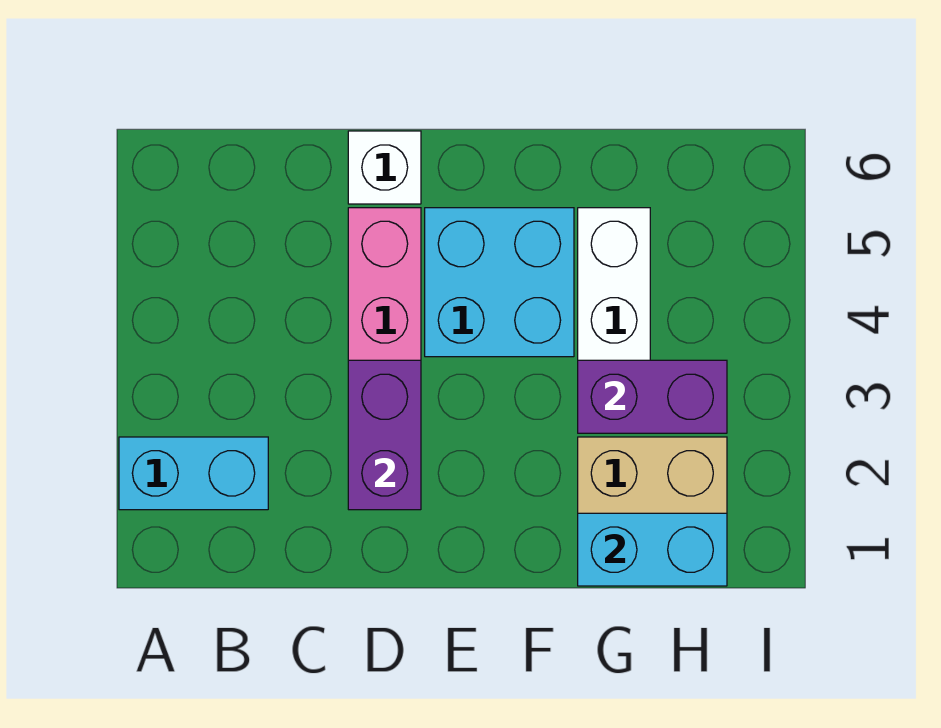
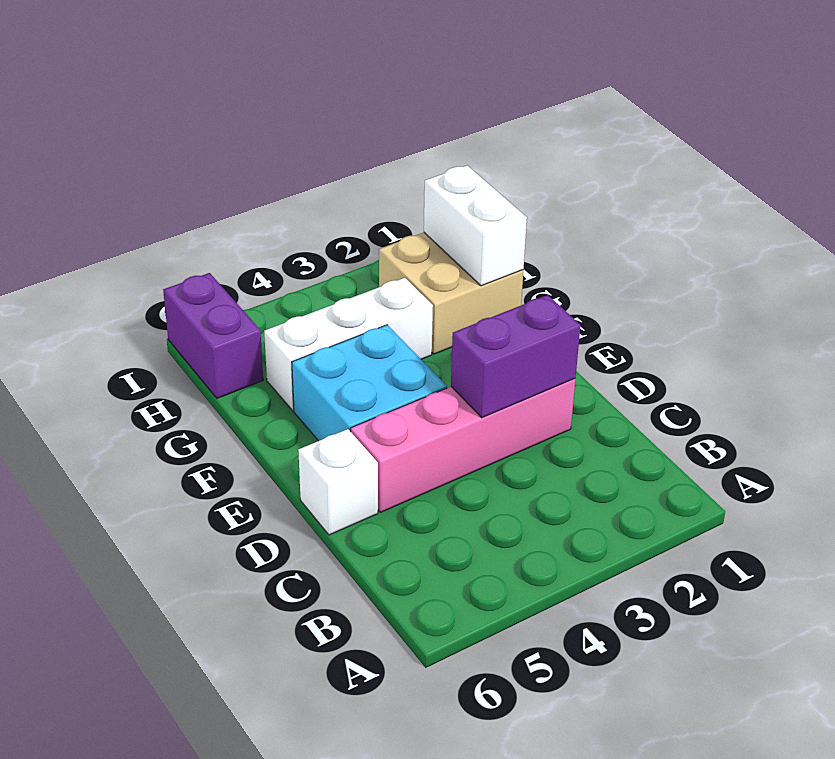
cyan 1x2 brick [119,437,268,510] -> none
cyan 1x2 brick [578,513,727,586] -> white 1x2 brick [424,165,527,286]
purple 1x2 brick [578,360,727,433] -> purple 1x2 brick moved to [163,273,263,398]

